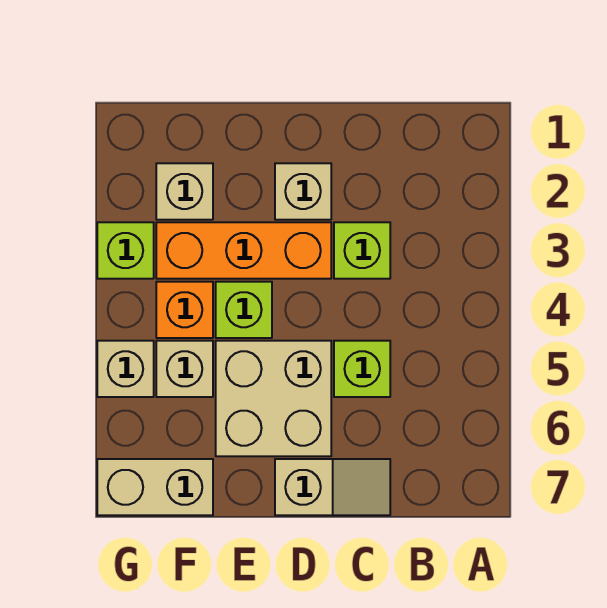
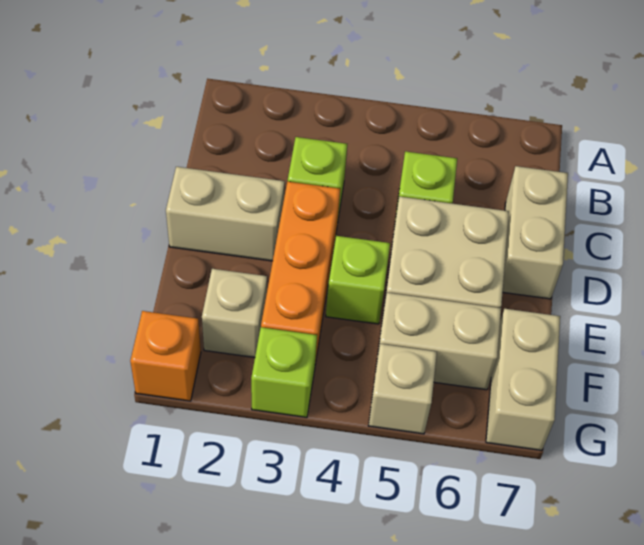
tan 1x2 slope [275,459,390,515] -> tan 1x2 brick [503,166,568,299]
tan 1x1 brick [275,163,331,220] -> tan 1x2 brick [166,167,285,261]
orange 1x1 brick [156,282,213,338] -> orange 1x1 brick moved to [130,311,201,401]
tan 1x1 brick [156,341,213,397] -> tan 1x2 brick [376,293,501,390]

